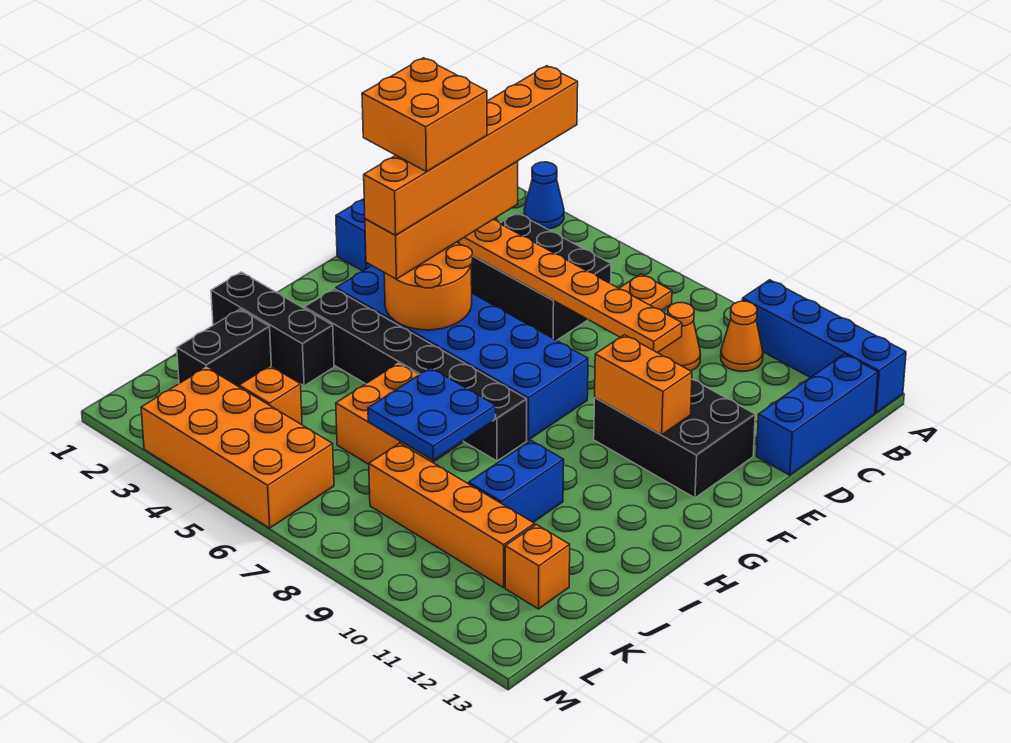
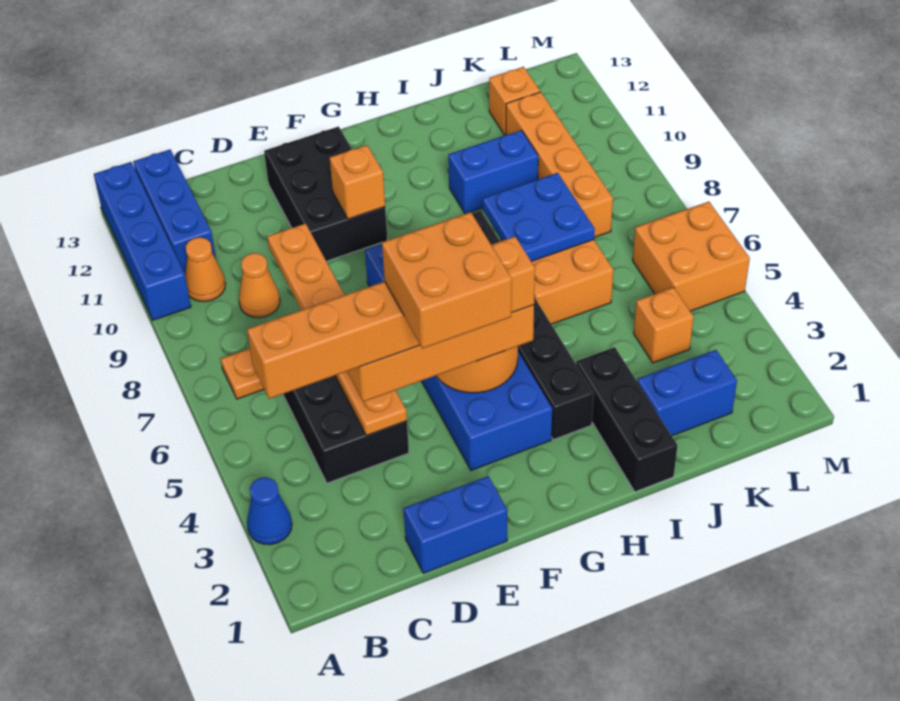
blue 1x3 brick [756,354,878,475] -> blue 1x3 brick turned to [133,150,216,274]
orange 1x2 brick [595,335,692,435] -> orange 1x1 brick [330,145,385,219]
black 1x2 brick [177,309,271,387] -> blue 1x2 brick [637,350,737,436]
orange 2x4 brick [141,367,334,528] -> orange 2x2 brick [633,202,750,311]

